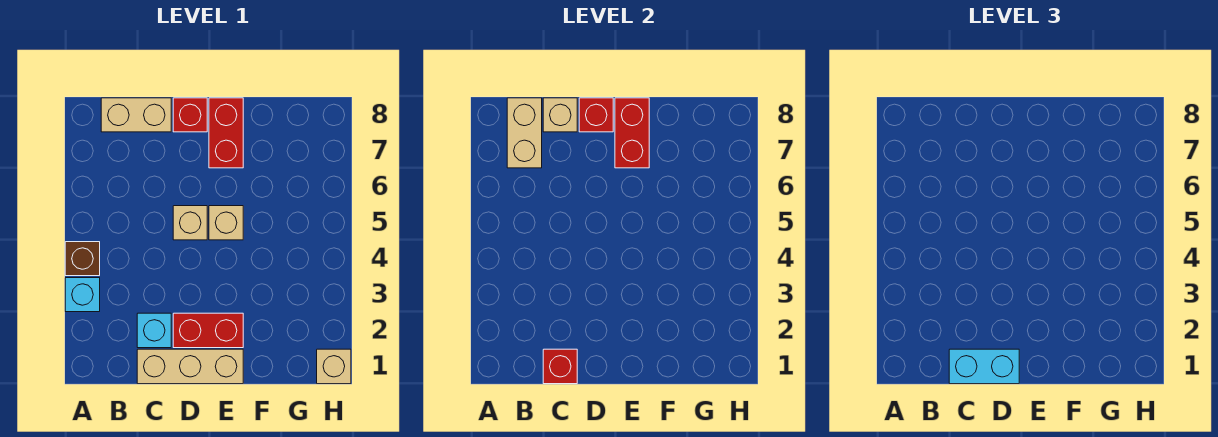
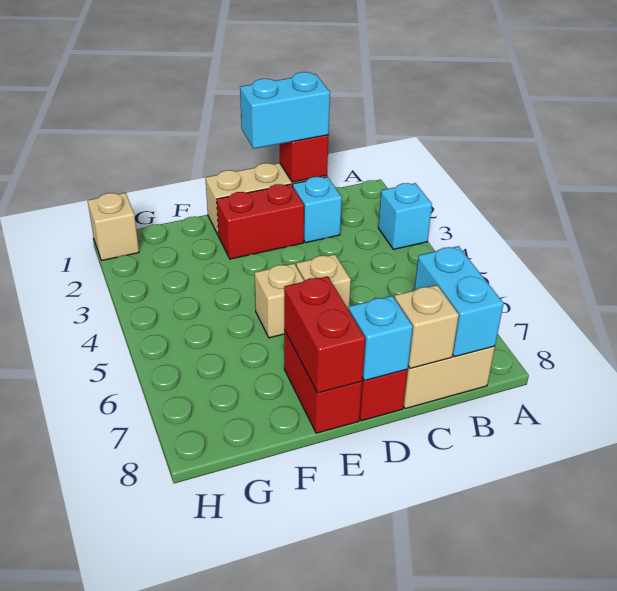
brown 1x1 brick [65,242,100,276] -> none
tan 1x2 brick [507,98,542,168] -> cyan 1x2 brick [414,246,504,357]
red 1x1 brick [579,98,613,132] -> cyan 1x1 brick [349,296,413,381]

